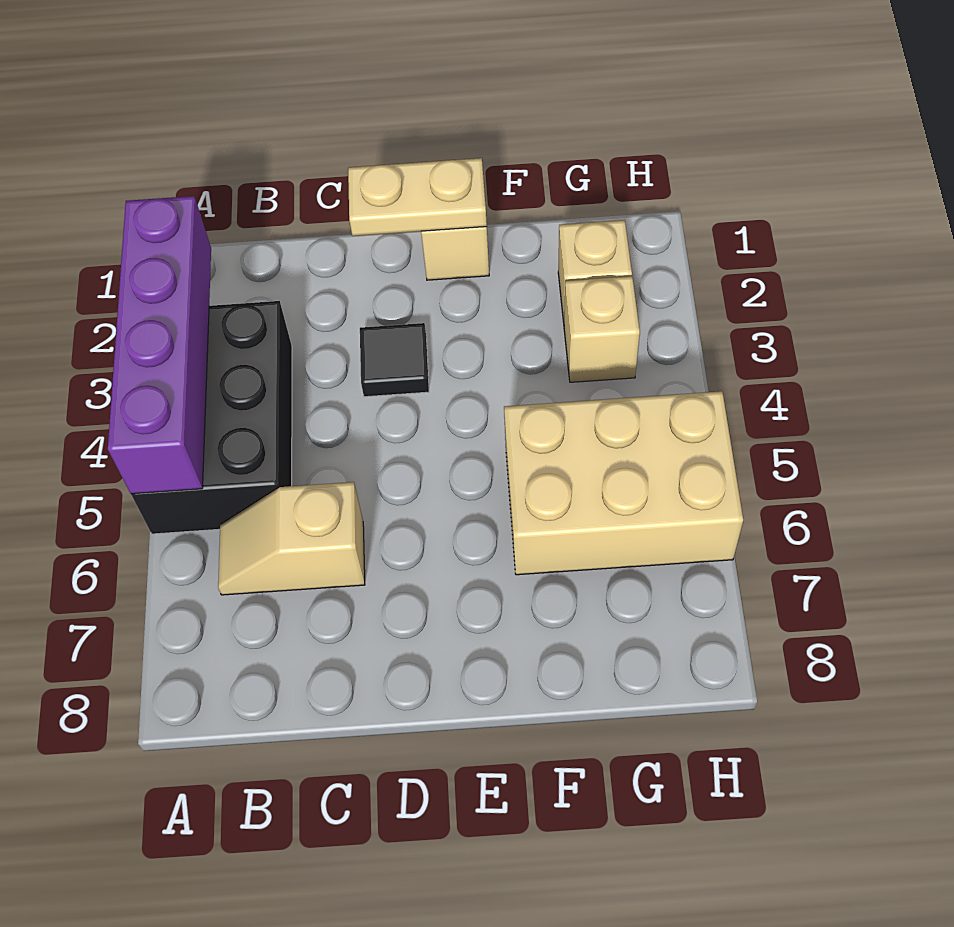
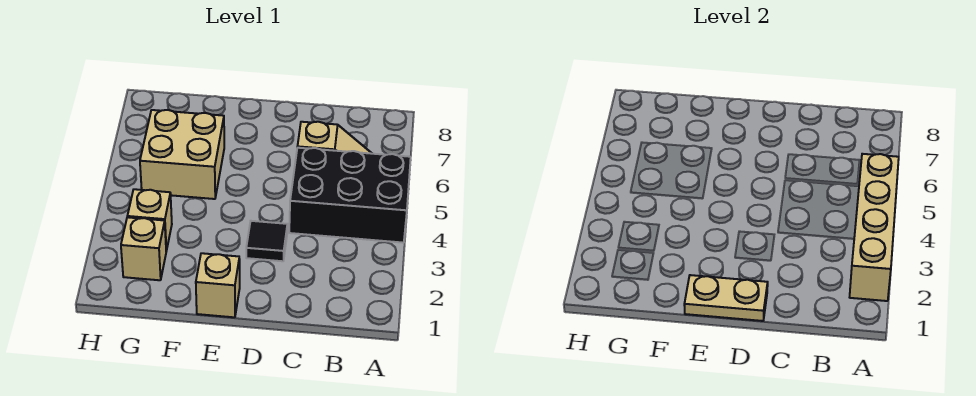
purple 1x4 brick [108,196,211,494] -> tan 1x4 brick [850,154,899,301]
black 2x3 brick [131,301,292,534] -> black 2x3 brick turned to [289,148,411,243]
tan 2x3 brick [504,391,743,575] -> tan 2x2 brick [140,110,224,199]

